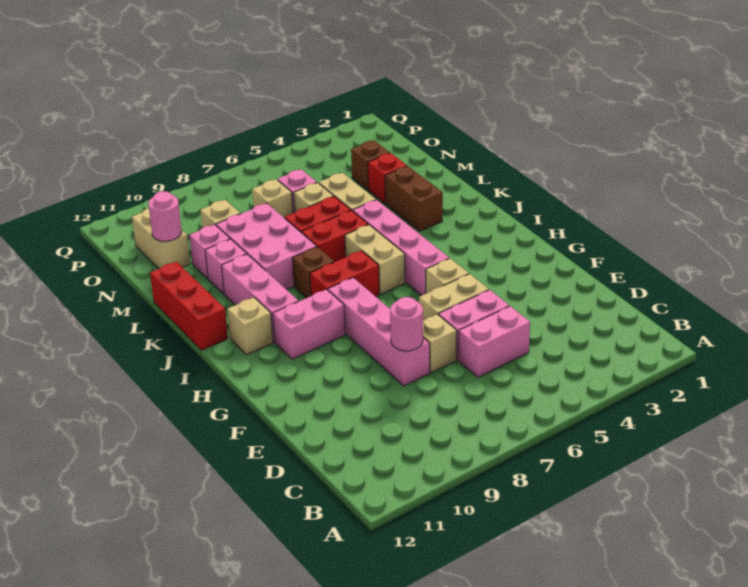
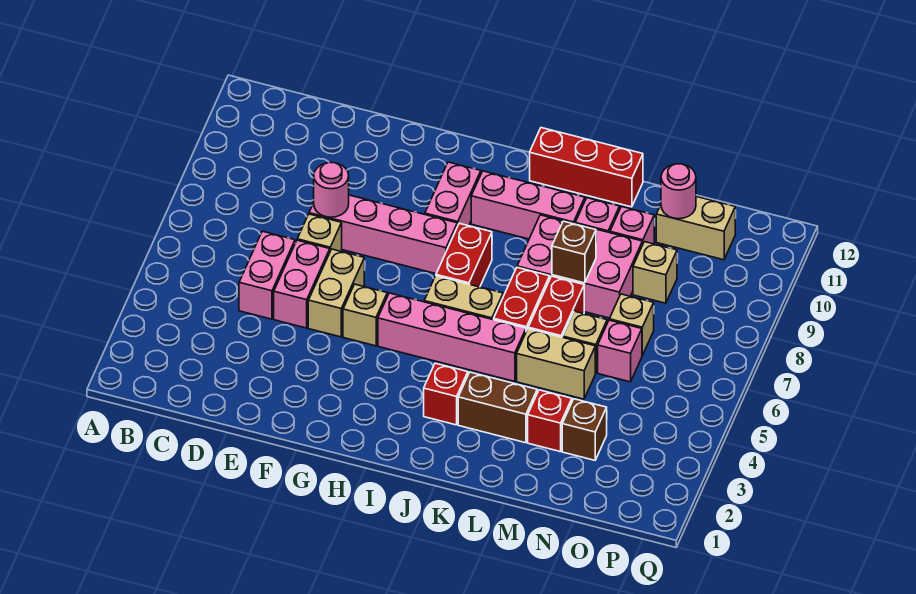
tan 1x1 brick [227,297,273,355] -> none
none -> red 1x1 brick [424,363,468,425]
brown 1x1 brick [292,247,334,298] -> brown 1x1 brick moved to [552,221,596,283]

